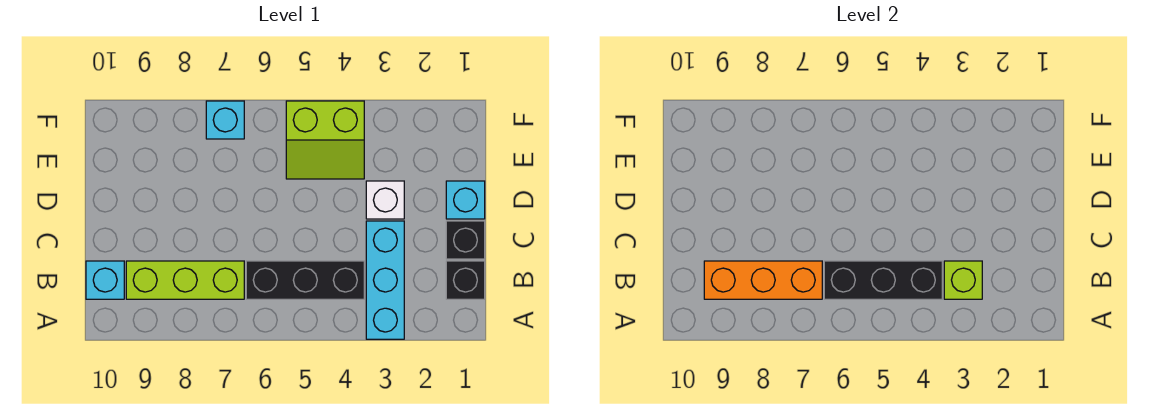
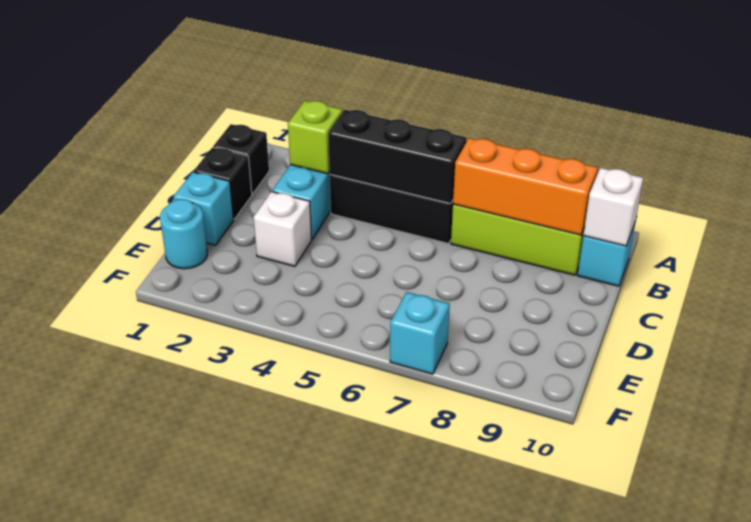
none -> white 1x1 brick [583,168,643,246]
none -> cyan 1x1 round brick [160,199,207,269]
lime 2x2 slope [286,101,364,179] -> none

